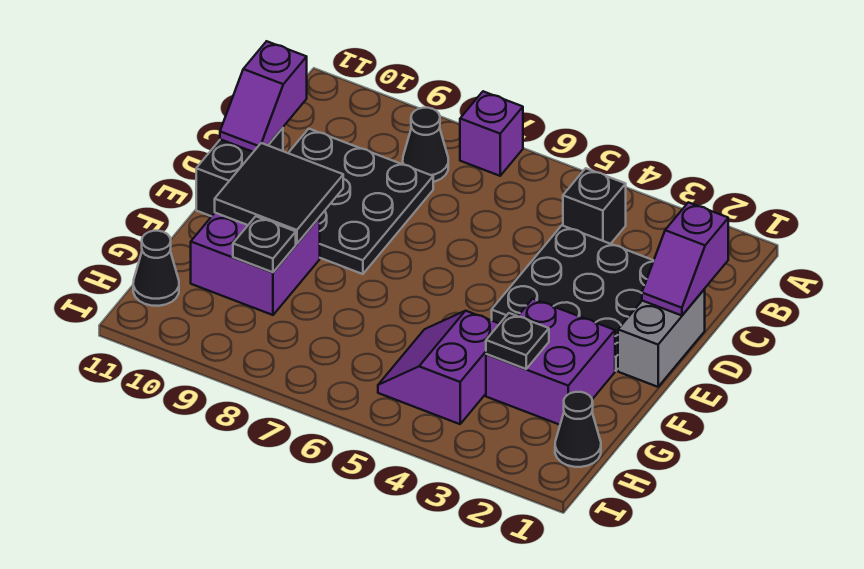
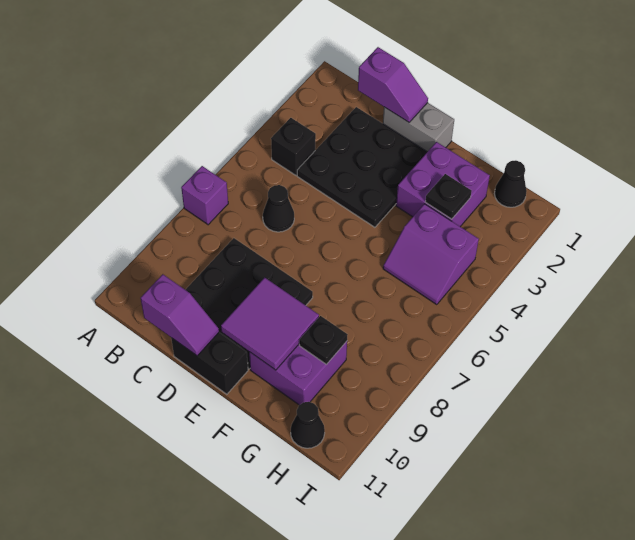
black 1x1 cone [403,108,448,182] -> black 1x1 cone moved to [263,185,294,232]
black 2x2 tile [215,143,343,244] -> purple 2x2 tile [221,277,319,370]

